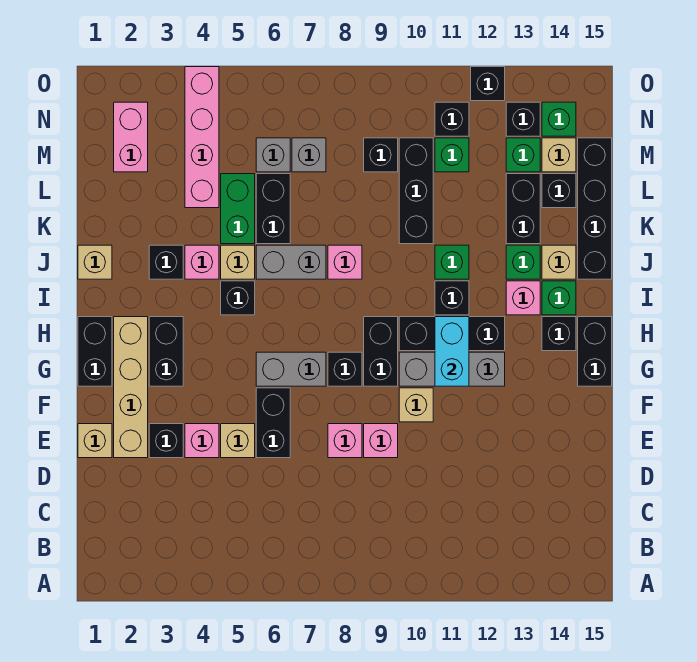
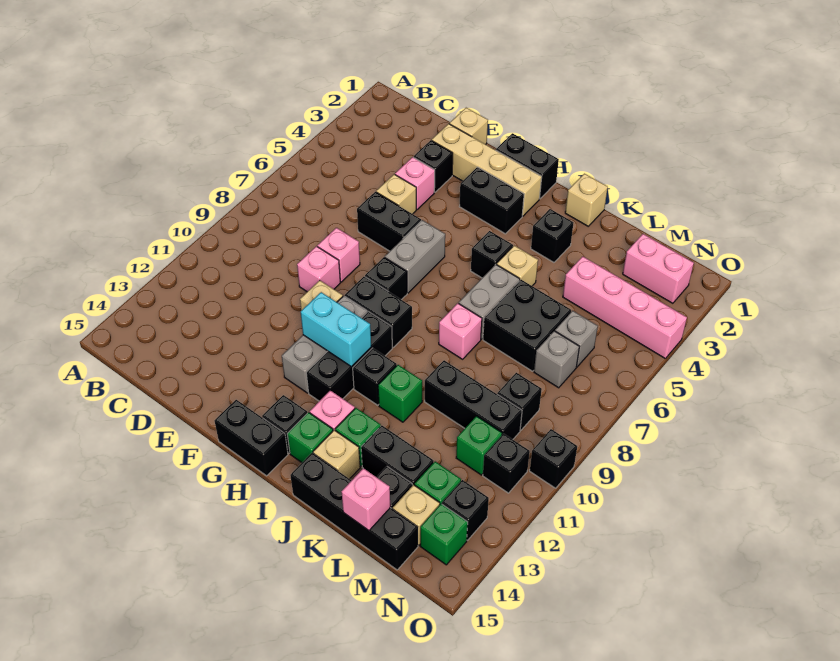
pink 1x1 brick [185,245,219,279] -> pink 1x1 brick moved to [342,468,390,530]
green 1x2 brick [221,174,255,244] -> none
black 1x2 brick [256,174,290,244] -> black 2x2 brick [483,280,571,371]
black 1x1 brick [471,67,505,101] -> black 1x1 brick moved to [530,429,577,488]

